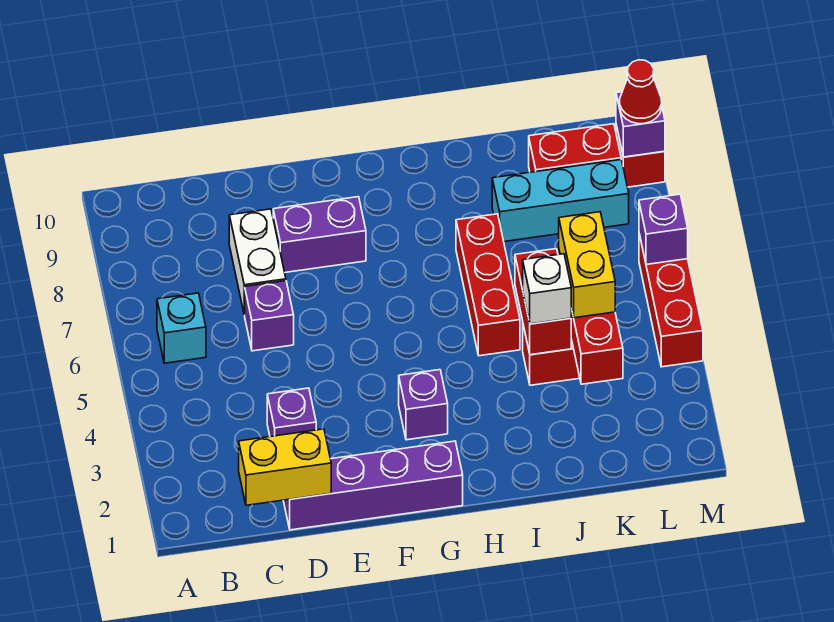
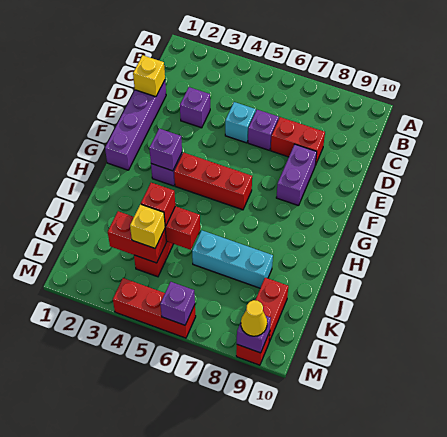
cyan 1x1 brick [157,293,206,363] -> cyan 1x1 brick moved to [225,102,256,143]
yellow 1x2 brick [239,429,331,505] -> yellow 1x1 brick [133,55,165,97]
white 1x2 brick [229,209,286,315] -> red 1x2 brick [271,117,325,165]
none -> purple 1x1 brick [149,129,182,171]
red 1x3 brick [456,214,520,356] -> red 1x3 brick moved to [174,153,252,210]
white 1x1 brick [523,254,571,324] -> red 1x1 brick [141,183,175,227]
cyan 1x3 brick [492,160,629,242] -> cyan 1x3 brick turned to [192,230,273,288]
yellow 1x2 brick [559,212,615,318] -> yellow 1x1 brick [130,204,165,248]
red 1x1 cone [620,60,662,124] -> yellow 1x1 cone [241,300,267,336]

